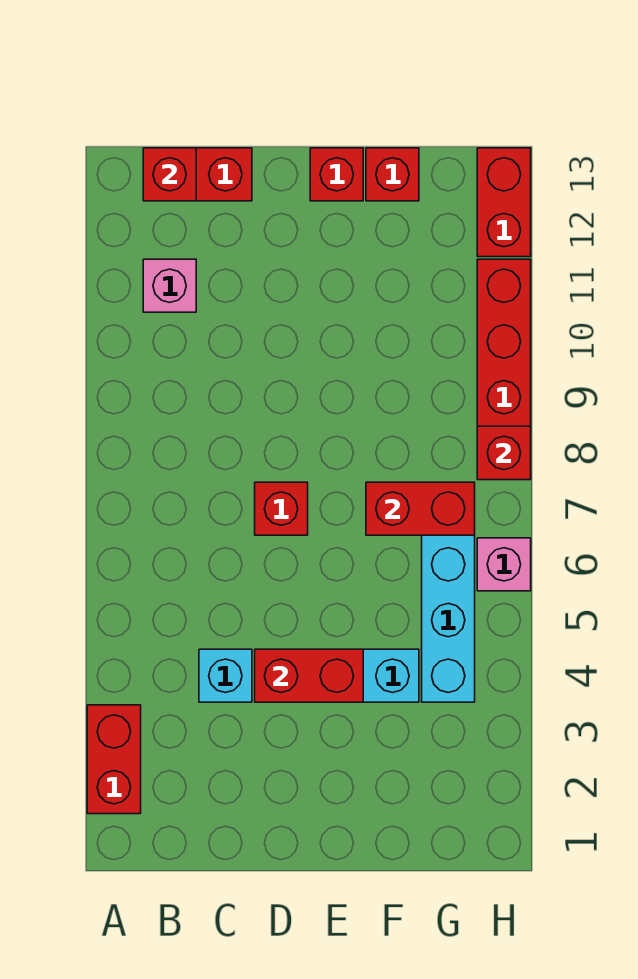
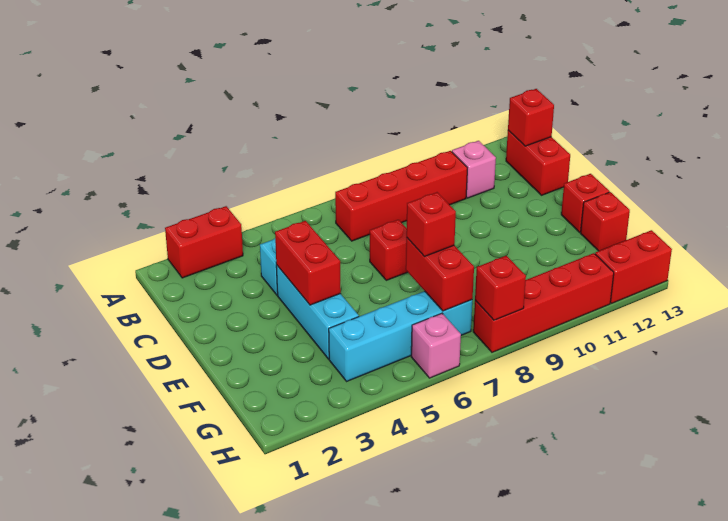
none -> red 1x4 brick [335,151,467,241]
none -> red 1x1 brick [406,192,456,257]

